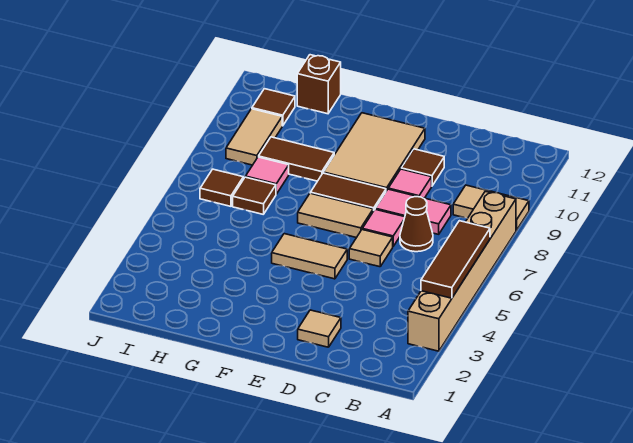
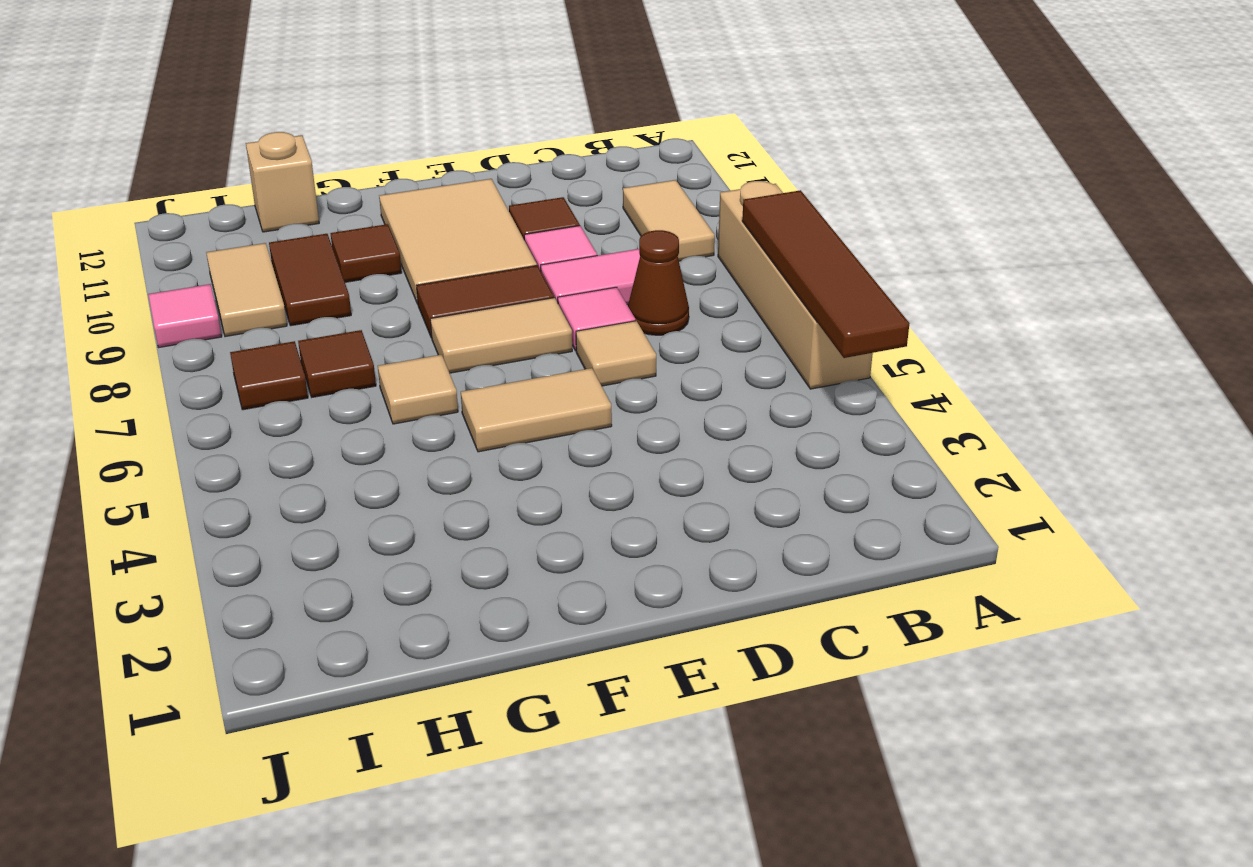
tan 1x6 brick [408,191,516,351] -> tan 1x4 brick [718,181,873,389]
brown 1x3 tile [421,221,490,298] -> brown 1x4 tile [742,190,910,358]
tan 1x2 tile [453,185,529,230] -> tan 1x2 tile turned to [623,180,715,261]
tan 1x1 tile [298,310,341,347] -> tan 1x1 tile moved to [378,355,458,424]
brown 1x2 tile [259,137,334,181] -> brown 1x2 tile turned to [269,234,351,326]
pink 1x1 tile [246,157,289,194] -> pink 1x1 tile moved to [148,284,222,348]
brown 1x1 brick [297,55,341,114] -> tan 1x1 brick [246,132,319,232]
brown 1x1 tile [252,89,295,126] -> brown 1x1 tile moved to [330,224,402,282]

